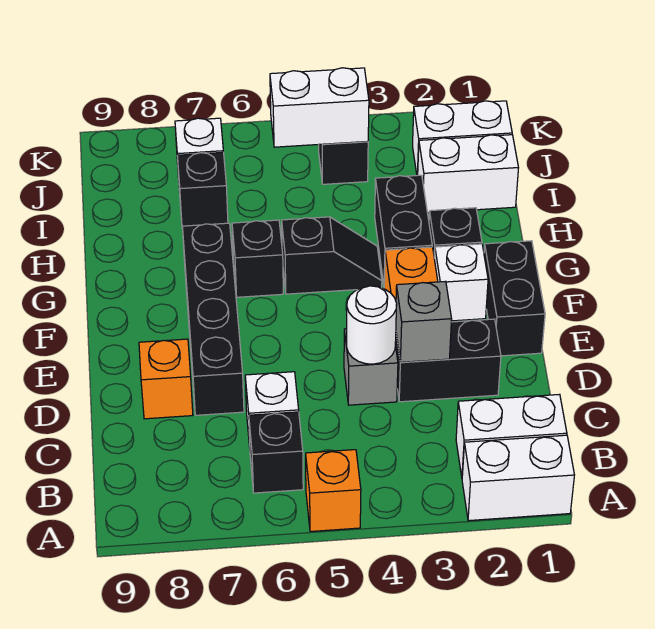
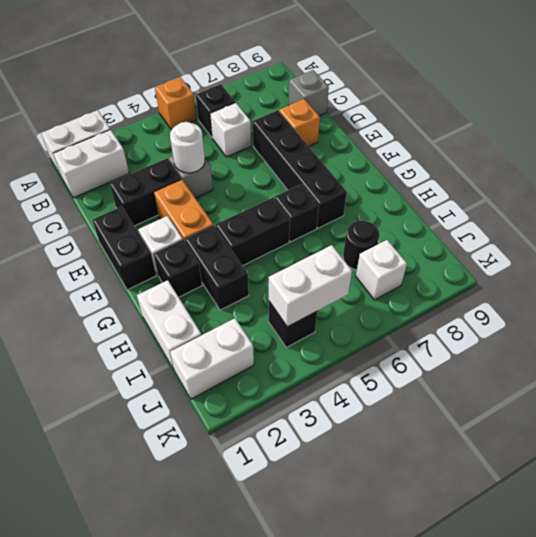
grey 1x1 brick [396,281,452,362] -> grey 1x1 brick moved to [288,70,329,116]
black 1x2 slope [282,217,382,294] -> black 1x2 brick [216,198,290,266]
white 1x2 brick [418,135,518,213] -> white 1x2 brick turned to [137,280,201,369]
black 1x1 brick [177,152,228,228] -> black 1x1 round brick [343,221,380,270]

